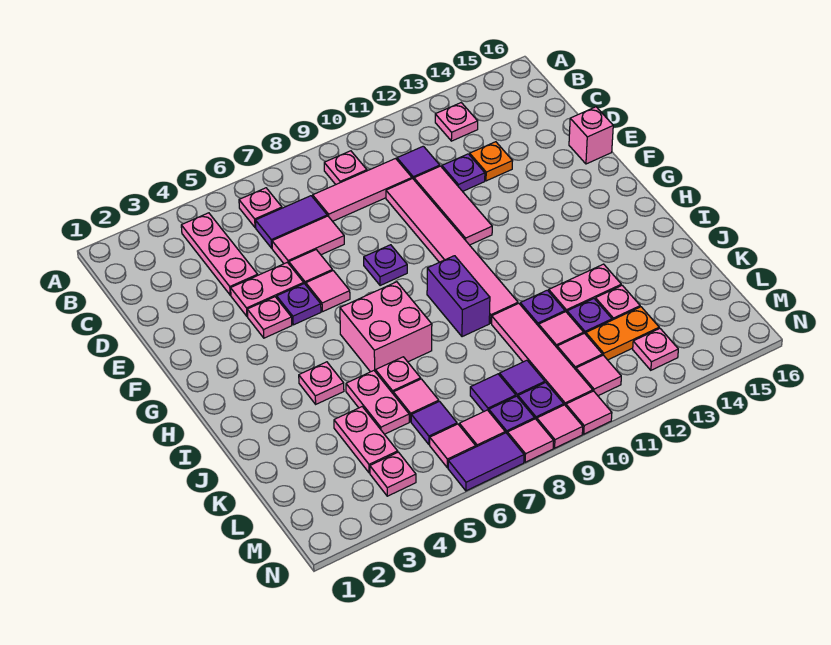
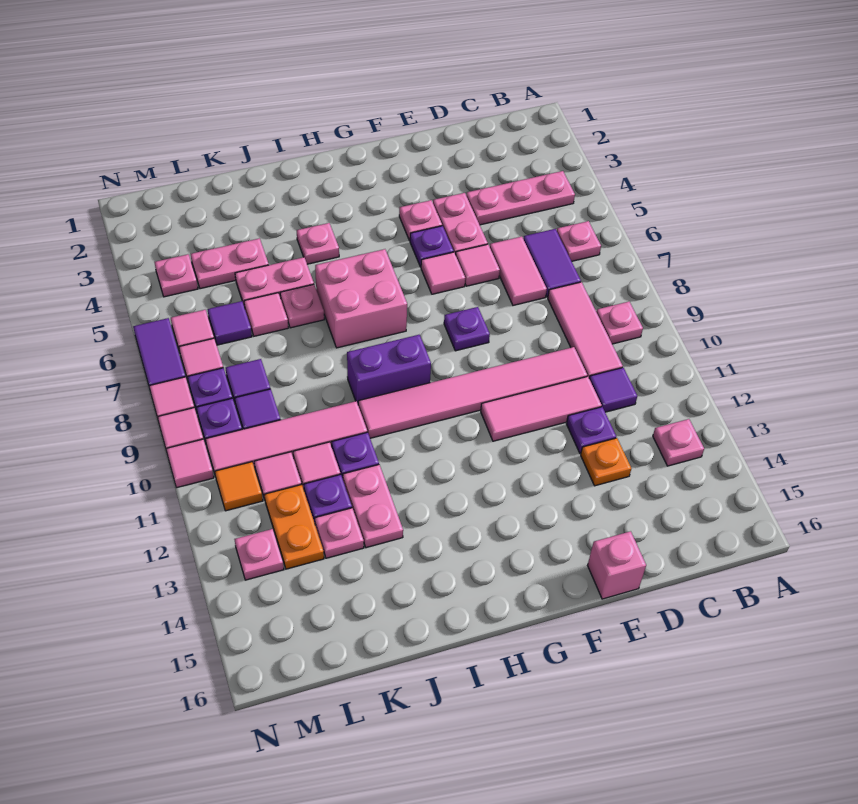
pink 1x1 tile [576,355,621,396] -> orange 1x1 tile [215,462,263,511]

